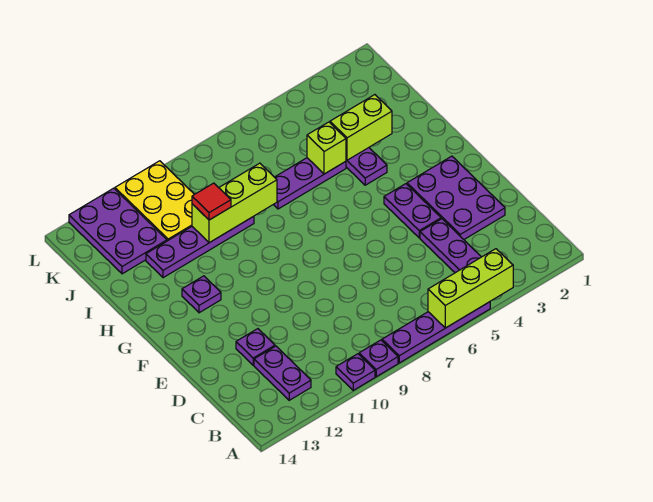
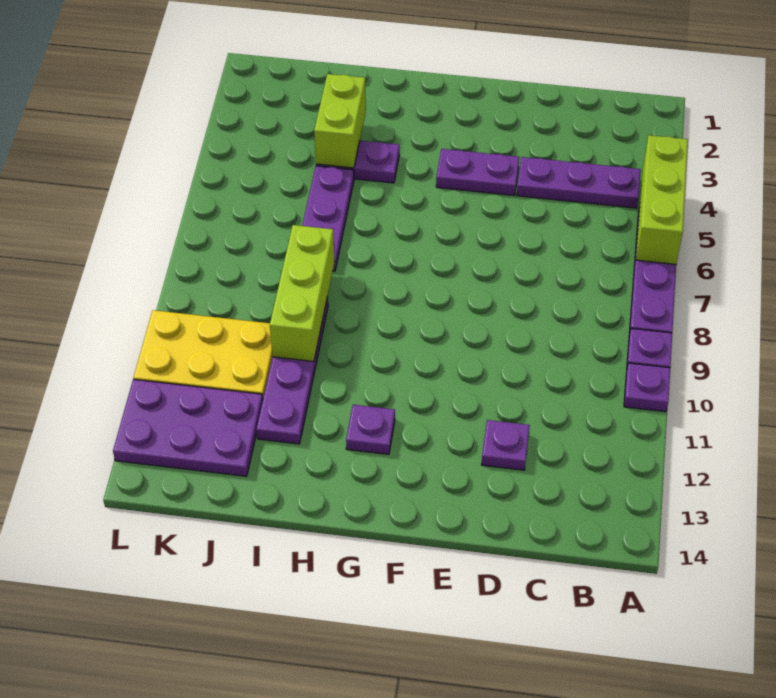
purple 1x2 plate [254,346,311,400] -> none
purple 2x3 plate [407,156,505,239] -> none
lime 1x1 brick [307,122,346,174] -> none
red 1x1 tile [192,183,231,220] -> none

